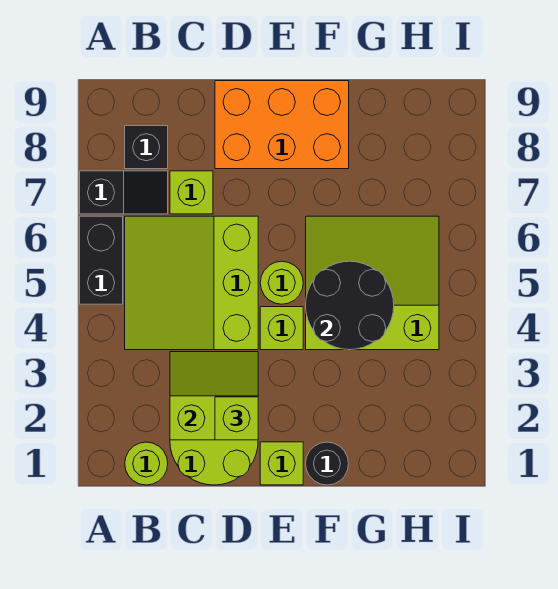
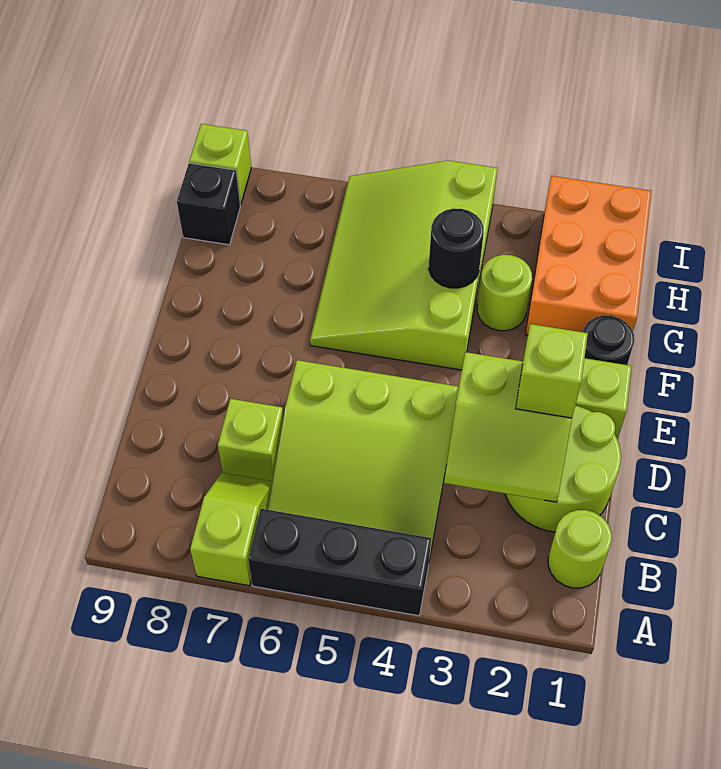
black 1x2 brick [80,216,123,304] -> black 1x3 brick [248,509,431,616]
black 1x2 slope [80,171,168,214] -> lime 1x2 slope [190,473,273,586]
black 1x1 brick [125,126,168,169] -> black 1x1 brick moved to [177,163,240,245]
lime 2x2 slope [170,352,258,440] -> lime 2x2 slope turned to [444,352,572,502]
orange 2x3 brick [215,81,349,169] -> orange 2x3 brick moved to [525,176,651,335]
lime 1x1 brick [260,307,303,350] -> lime 1x1 brick moved to [189,124,251,205]
lime 1x1 round brick [260,261,303,304] -> lime 1x1 round brick moved to [477,255,532,331]
lime 3x3 slope [306,216,439,350] -> lime 3x4 slope [310,161,498,370]
black 2x2 round brick [306,261,394,350] -> black 1x1 round brick [429,208,484,288]

